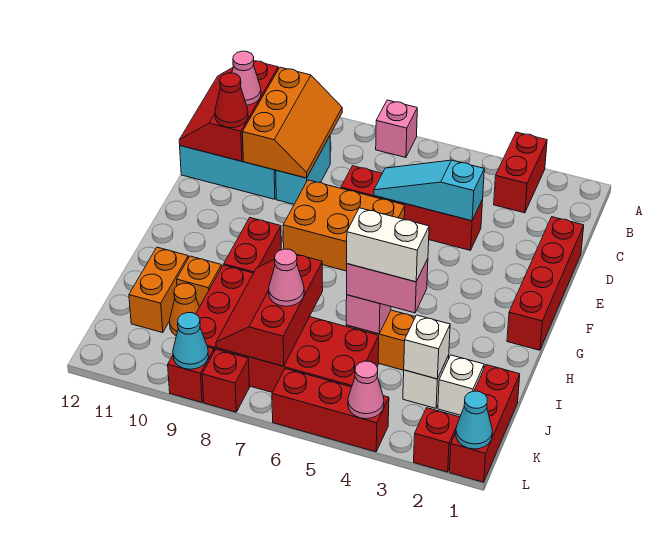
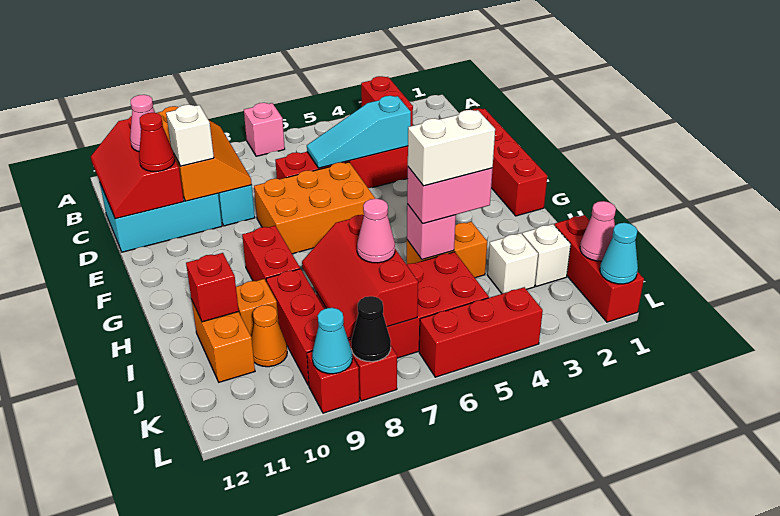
white 1x1 brick [404,315,450,379] -> white 1x1 brick moved to [166,105,214,166]
red 1x1 brick [414,408,460,472] -> red 1x1 brick moved to [186,253,239,322]
pink 1x1 cone [348,361,384,419] -> pink 1x1 cone moved to [580,201,616,261]
none -> black 1x1 cone [351,296,391,362]

